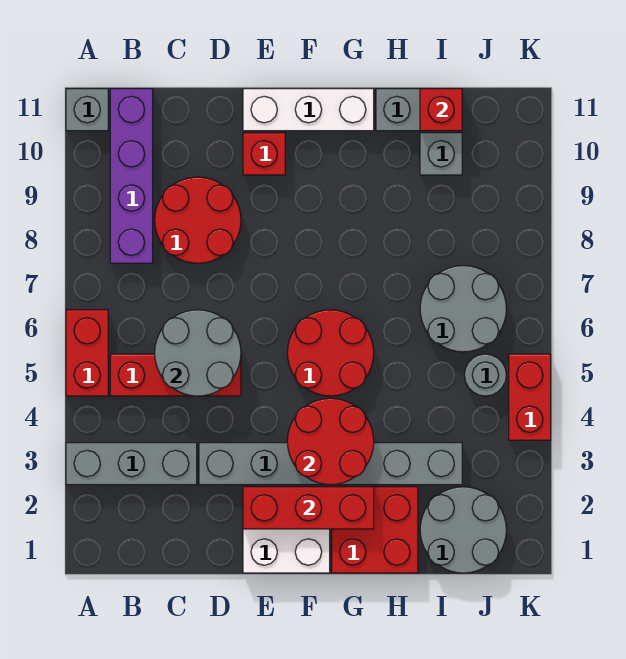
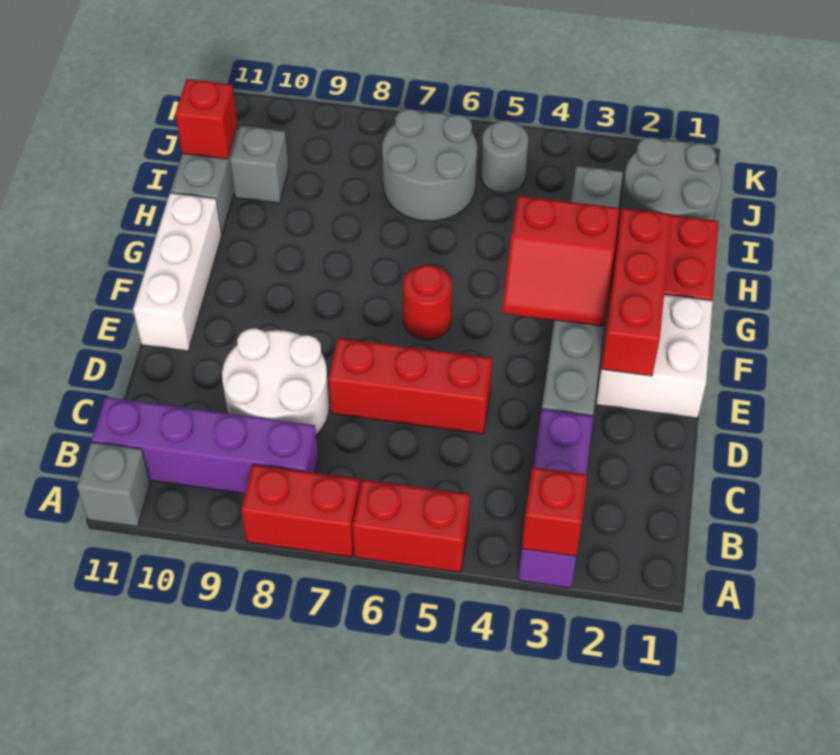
grey 1x3 brick [66,443,197,485] -> purple 1x3 brick [519,409,593,588]
red 1x3 brick [110,354,241,396] -> red 1x3 brick turned to [329,338,492,434]
grey 2x2 round brick [155,310,241,396] -> none
red 2x2 round brick [155,177,241,263] -> white 2x2 round brick [222,328,329,435]
red 1x1 brick [243,133,285,175] -> red 1x1 brick moved to [522,467,587,556]
red 2x2 round brick [287,398,374,485] -> red 2x2 slope [502,196,620,326]
red 2x2 round brick [287,310,374,396] -> red 1x1 round brick [403,265,452,340]
red 1x2 brick [509,354,551,440] -> red 1x2 brick moved to [241,464,360,557]

